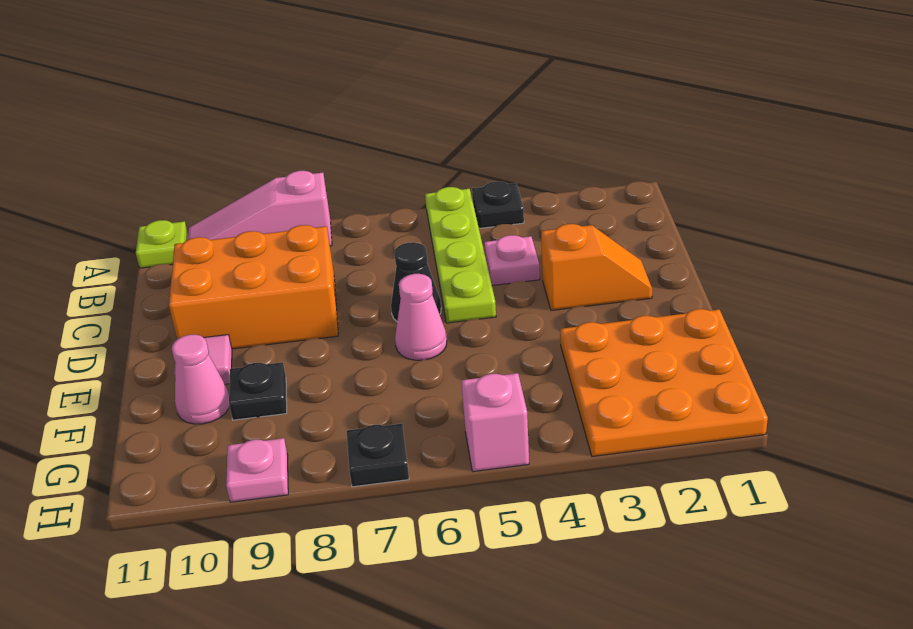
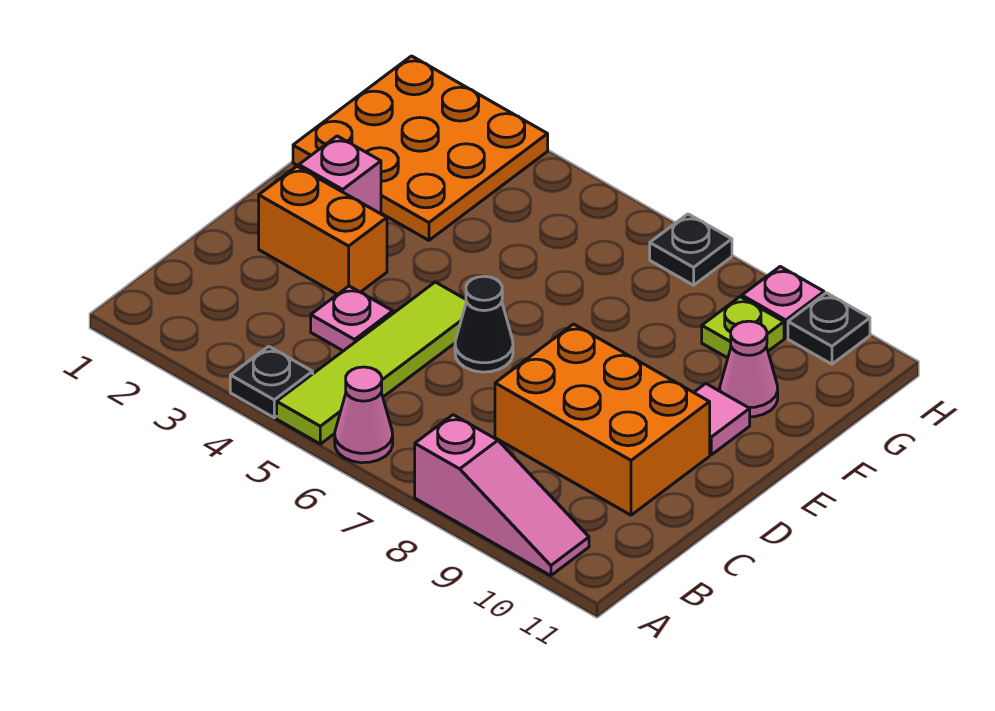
lime 1x4 plate [425,187,496,323] -> lime 1x4 tile [277,282,466,444]
lime 1x1 plate [136,220,188,268] -> lime 1x1 plate moved to [702,297,784,358]
orange 1x2 slope [541,224,652,310] -> orange 1x2 brick [259,166,387,294]
pink 1x1 cone [395,274,447,360] -> pink 1x1 cone moved to [335,367,393,463]
black 1x1 plate [229,362,287,420] -> black 1x1 plate moved to [788,293,870,364]
pink 1x1 brick [461,373,529,472] -> pink 1x1 brick moved to [299,136,381,214]

